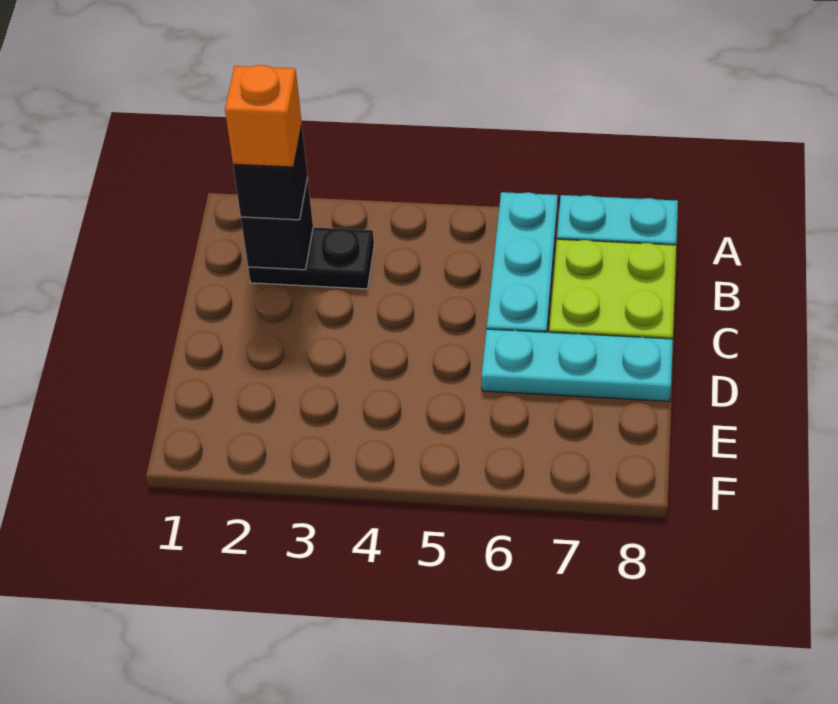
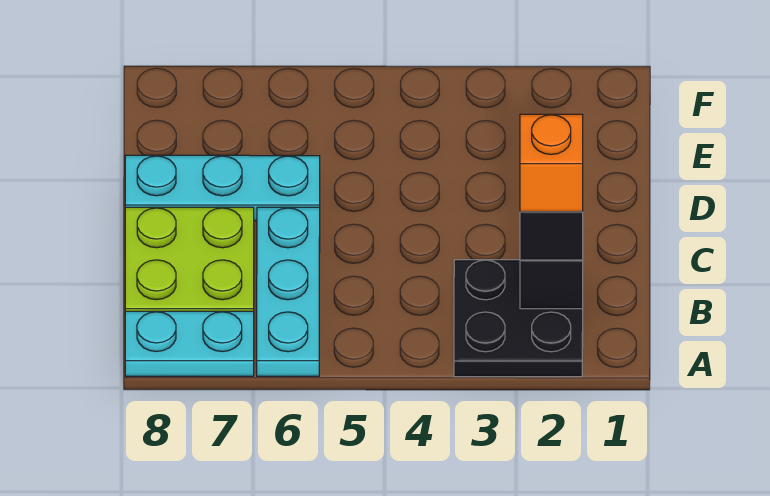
black 1x2 plate [248,227,374,289] -> black 2x2 plate [454,260,583,377]

